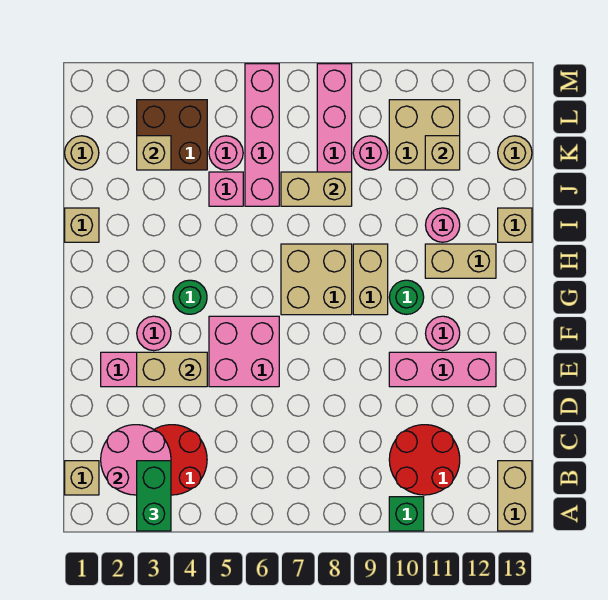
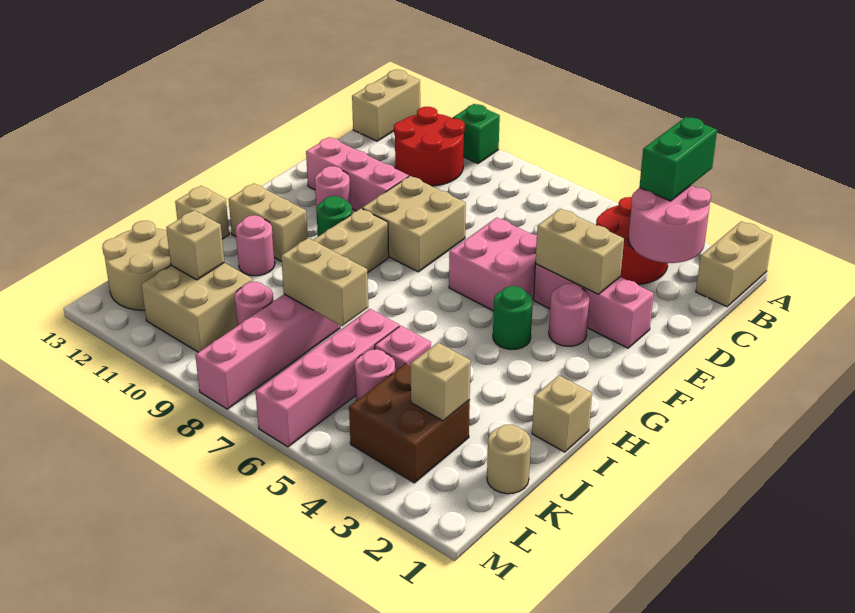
tan 1x1 brick [65,461,99,495] -> tan 1x2 brick [696,221,773,307]
tan 2x2 brick [281,244,352,315] -> tan 2x2 brick moved to [362,176,466,272]
tan 1x1 round brick [498,136,532,170] -> tan 2x2 round brick [102,221,171,310]

